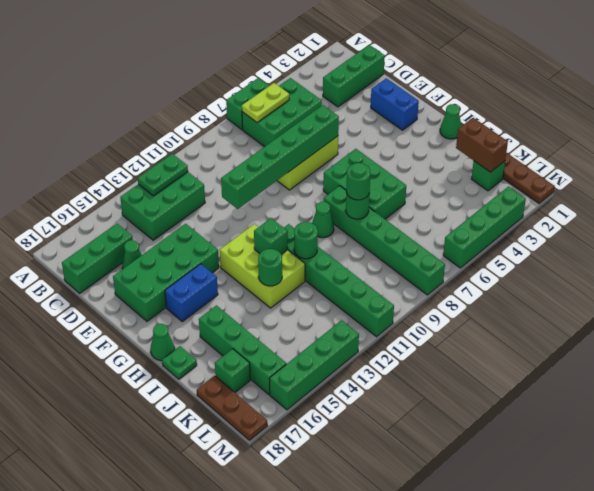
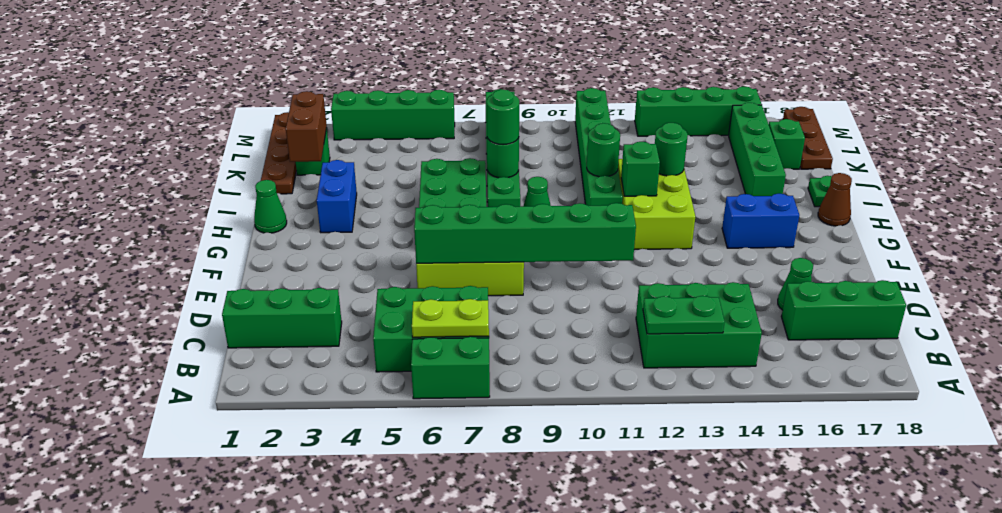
blue 1x2 brick [371,78,419,130] -> blue 1x2 brick moved to [317,160,357,233]
green 2x4 brick [113,224,219,321] -> none
green 1x1 cone [150,324,175,361] -> brown 1x1 cone [818,173,852,226]

